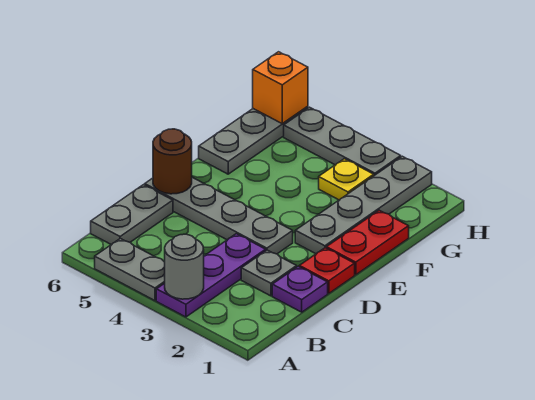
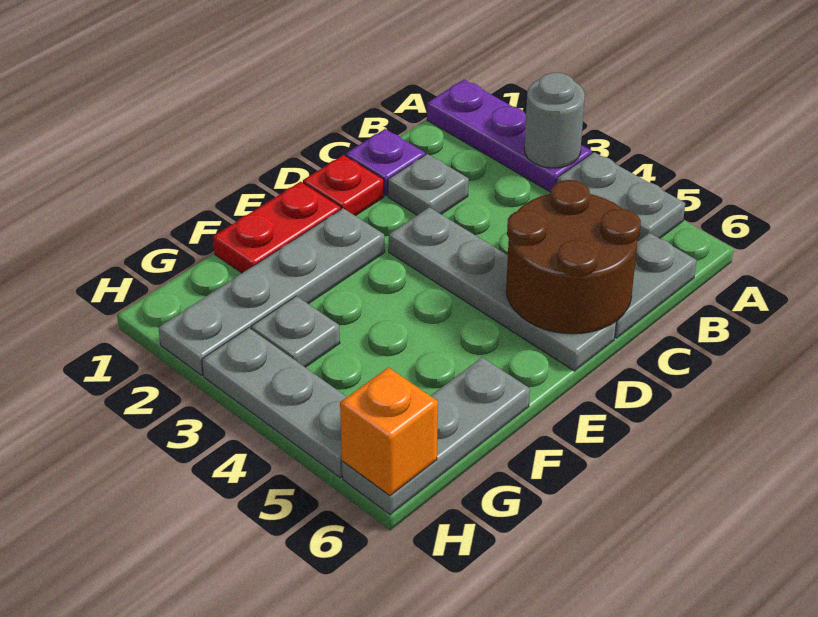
purple 1x3 plate [156,234,266,317] -> purple 1x3 plate turned to [427,80,592,192]
brown 1x1 round brick [153,129,192,194] -> brown 2x2 round brick [506,180,641,334]
yellow 1x1 plate [319,159,374,200] -> grey 1x1 plate [251,296,340,367]

